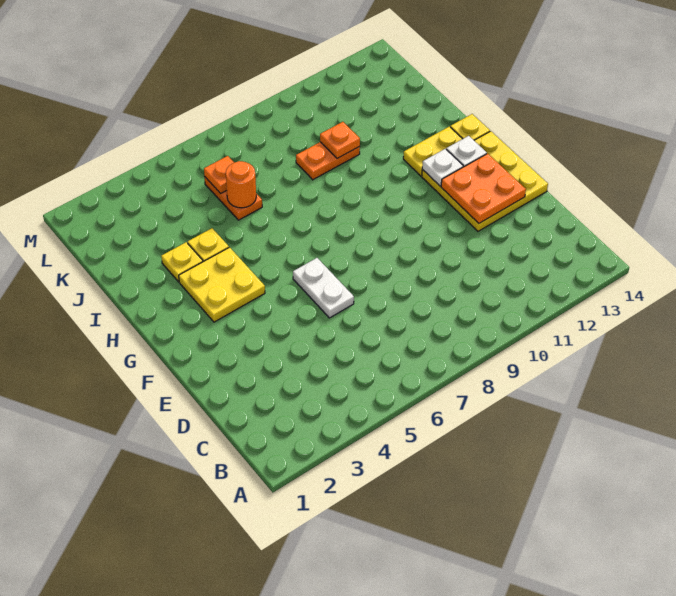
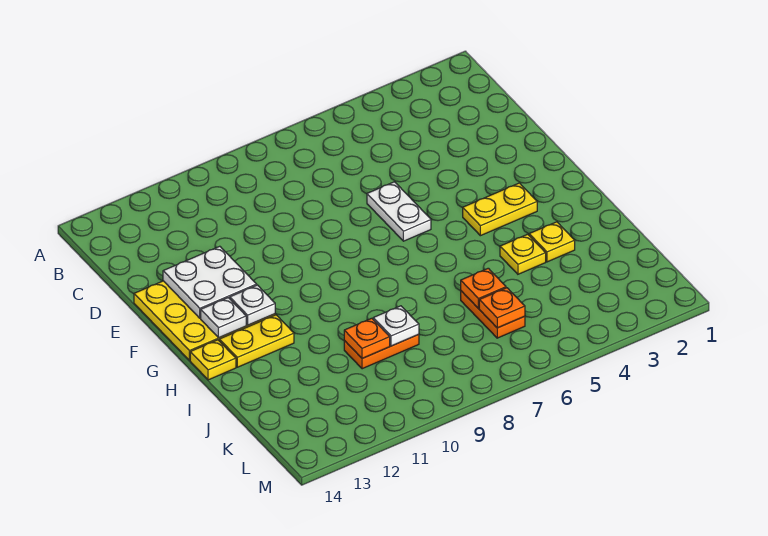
orange 2x2 plate [441,154,526,223] -> white 2x2 plate [163,246,257,318]
yellow 2x2 plate [179,247,265,322] -> yellow 1x2 plate [463,183,537,236]
orange 1x1 round brick [226,161,256,208] -> orange 1x1 plate [461,268,506,308]
none -> white 1x1 plate [373,306,419,346]

